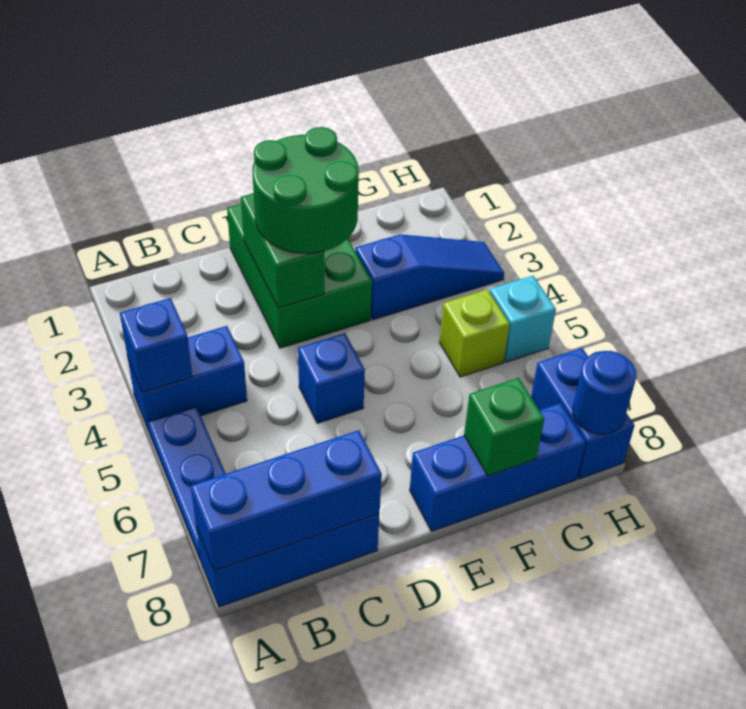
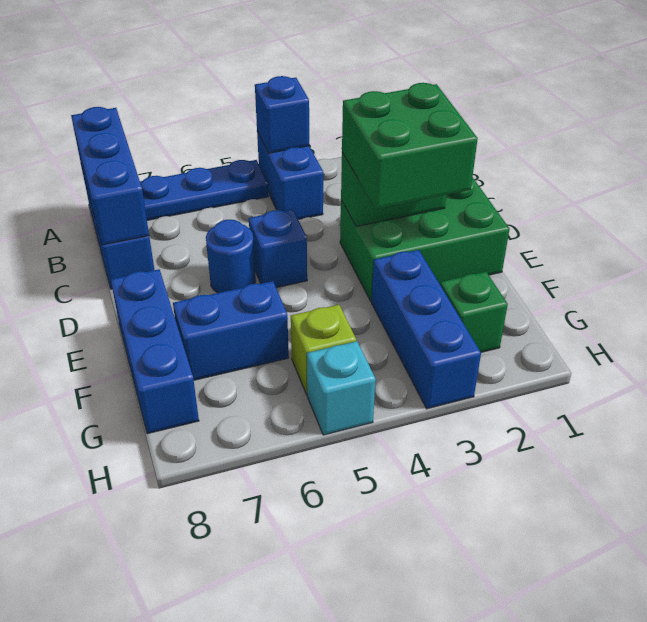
green 2x2 round brick [252,127,359,253] -> green 2x2 brick [342,83,478,209]
blue 1x3 slope [355,234,504,320] -> blue 1x3 brick [372,250,481,409]
green 1x1 brick [464,378,544,476] -> green 1x1 brick moved to [440,272,508,352]
blue 1x2 brick [531,348,635,479] -> blue 1x2 brick moved to [173,281,289,380]
blue 1x1 round brick [573,351,636,434] -> blue 1x1 round brick moved to [206,220,256,293]

